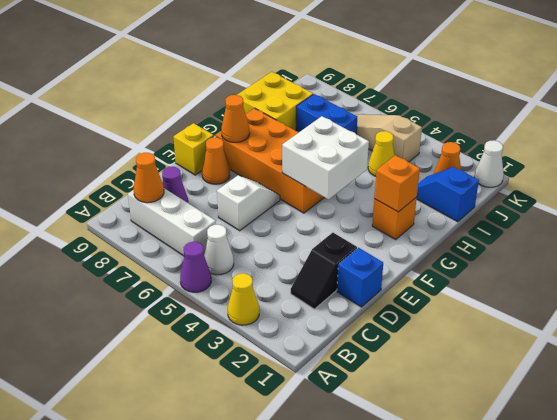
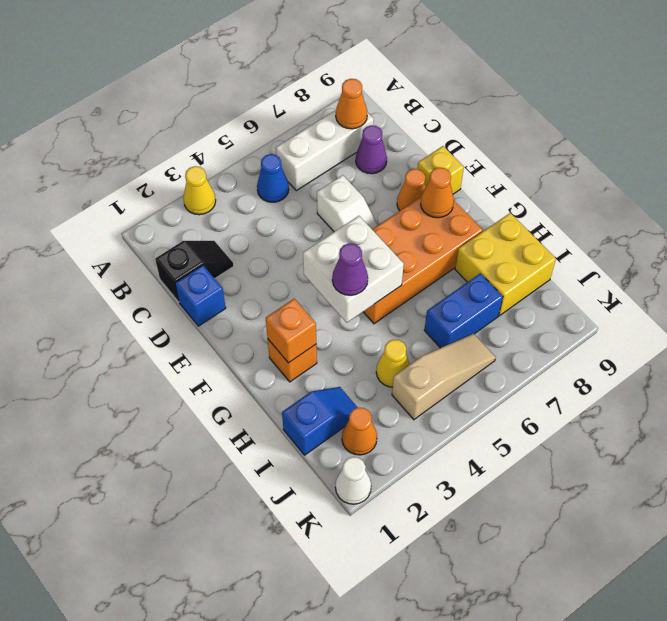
purple 1x1 cone [180,242,211,292] -> purple 1x1 cone moved to [332,243,368,295]
white 1x1 cone [204,225,234,275] -> blue 1x1 cone [257,154,289,202]
black 1x2 slope [291,233,357,309] -> black 1x2 slope turned to [155,241,234,302]

